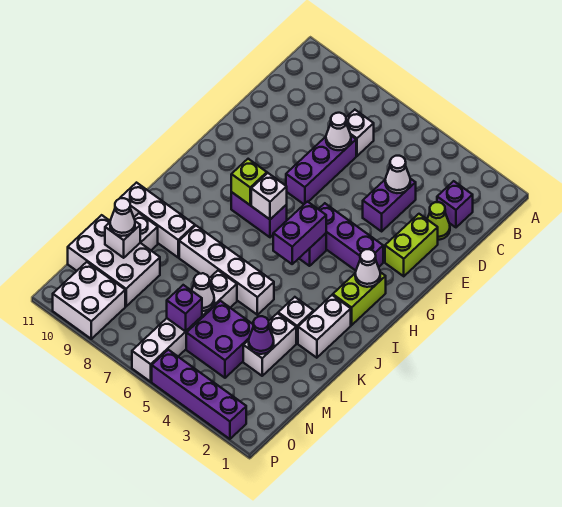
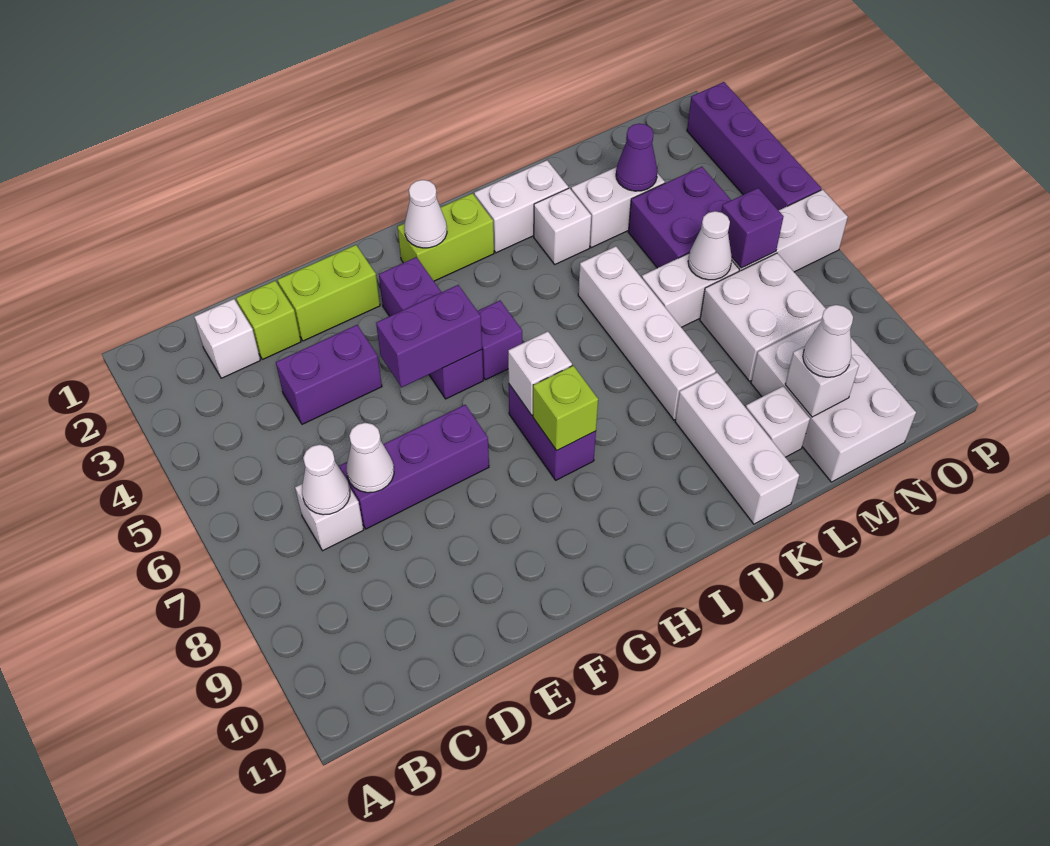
purple 1x1 brick [437,181,473,227] -> white 1x1 brick [194,299,260,378]
lime 1x1 cone [427,202,450,240] -> lime 1x1 brick [236,281,301,360]
white 1x1 cone [385,156,410,193] -> white 1x1 cone moved to [302,445,350,515]
purple 1x2 brick [273,202,326,264] -> purple 1x2 brick moved to [376,285,482,387]
white 2x2 brick [53,262,125,339] -> white 2x2 brick moved to [700,253,826,381]

